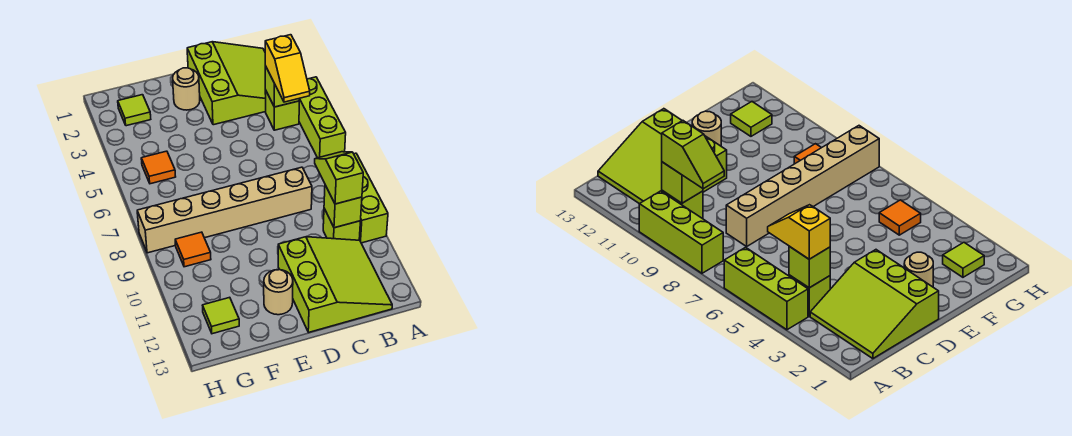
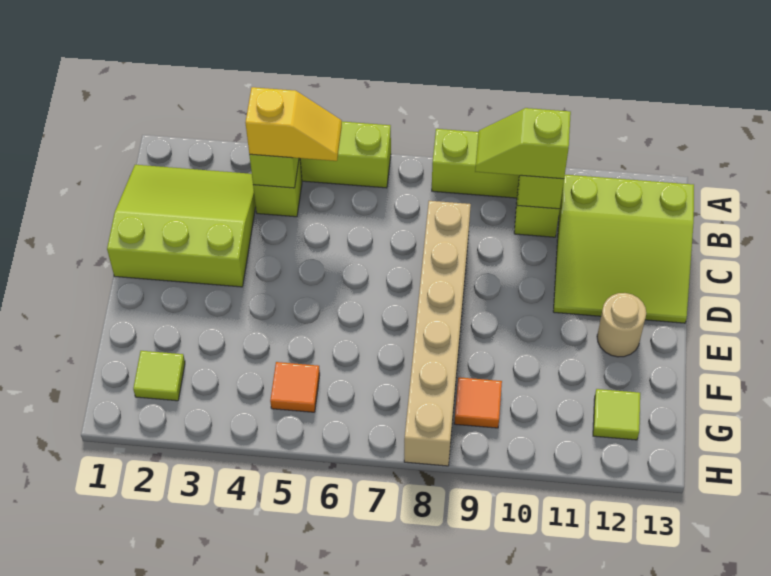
lime 3x3 slope [278,237,392,332] -> lime 3x3 slope turned to [553,175,694,323]
tan 1x1 round brick [173,68,200,110] -> none

